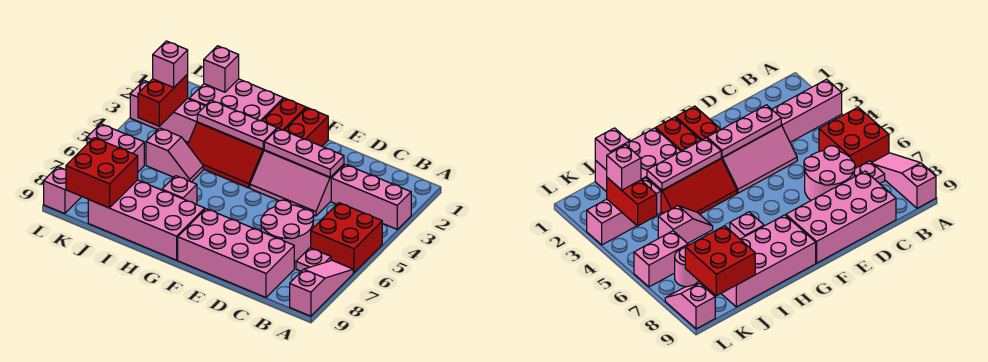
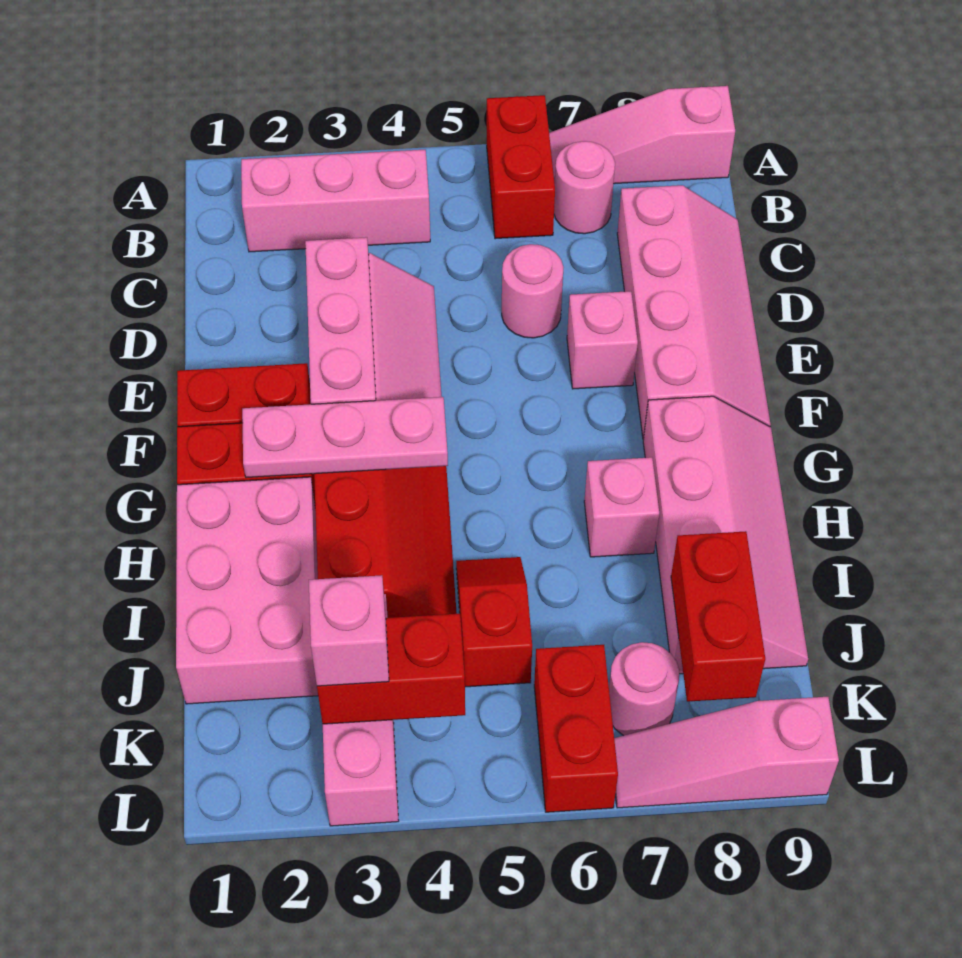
pink 1x3 brick [331,164,411,229] -> pink 1x3 brick turned to [241,150,430,252]
red 2x2 brick [311,203,382,273] -> red 1x2 brick [487,95,555,239]
pink 1x1 plate [296,248,331,271] -> pink 1x1 round brick [554,141,615,234]
pink 2x2 round brick [261,200,314,262] -> pink 1x1 round brick [502,244,564,338]
pink 2x4 brick [178,209,294,297] -> pink 2x4 slope [617,185,771,439]
pink 1x3 plate [197,100,277,149] -> pink 1x3 plate turned to [242,397,448,478]
pink 2x4 brick [88,180,205,260] -> pink 2x4 slope [643,396,808,674]
pink 1x2 slope [146,128,203,182] -> red 1x2 slope [456,557,532,687]
pink 1x1 brick [204,46,239,92] -> pink 1x1 brick moved to [567,291,638,389]
red 2x2 brick [66,138,138,208] -> red 1x2 brick [671,531,765,702]
pink 1x2 brick [87,124,144,172] -> red 1x2 brick [534,645,618,812]
pink 1x2 slope [44,167,82,214] -> pink 1x3 slope [614,697,839,808]

